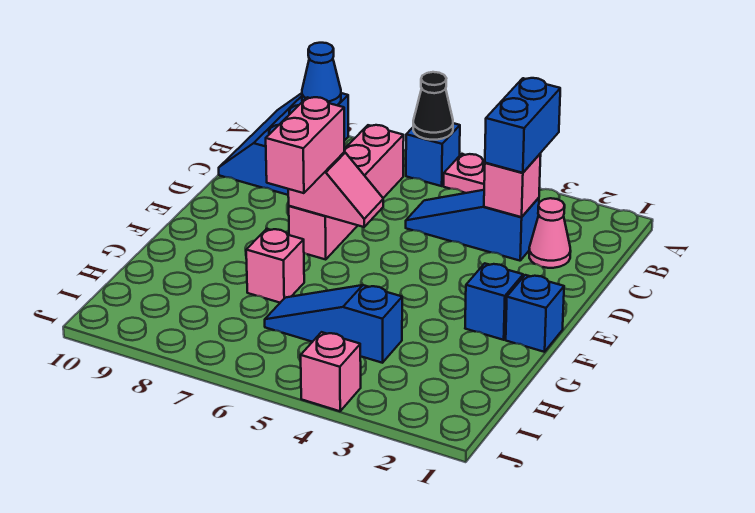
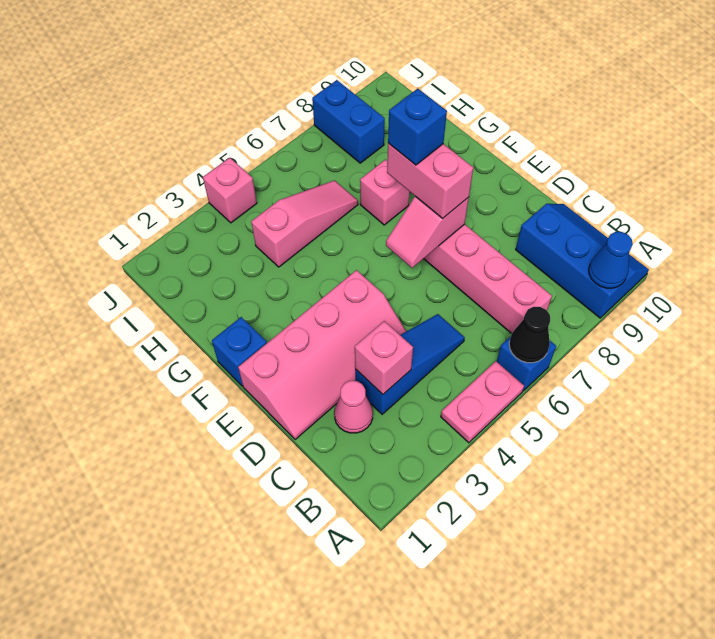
blue 1x2 brick [485,78,560,173] -> blue 1x2 brick moved to [312,80,385,163]
none -> pink 2x4 slope [238,270,406,440]
blue 1x1 brick [465,263,523,340] -> blue 1x1 brick moved to [388,89,447,165]
blue 1x3 slope [265,285,402,363] -> pink 1x3 slope [251,180,358,267]

